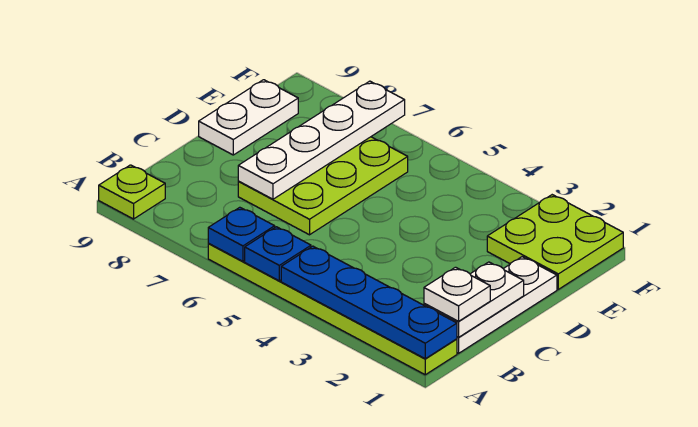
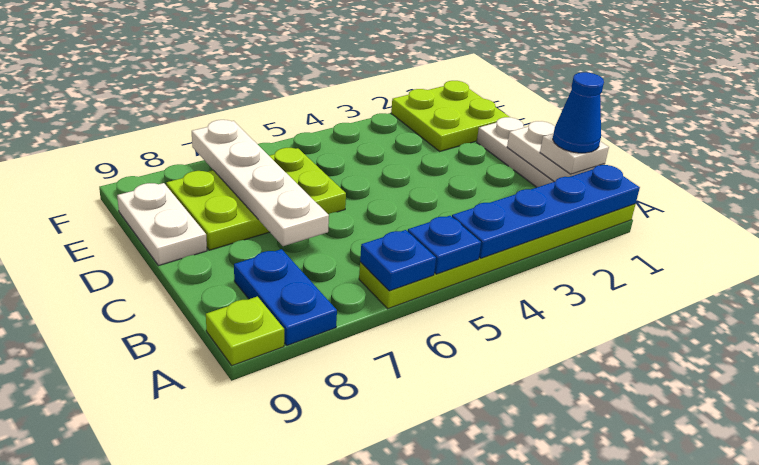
none -> blue 1x2 plate [234,249,337,346]
none -> blue 1x1 cone [553,72,604,153]
lime 2x3 plate [238,137,408,235] -> lime 2x3 plate turned to [166,148,346,250]

